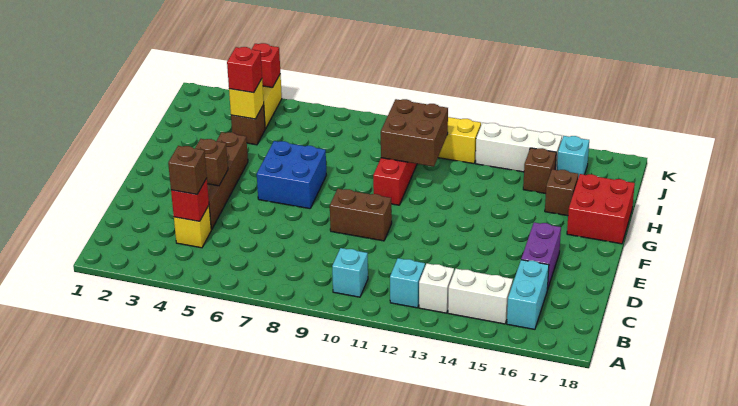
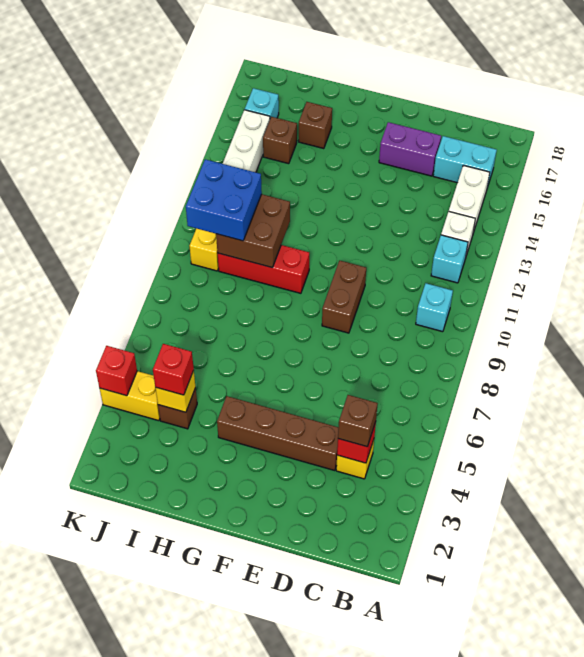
brown 1x1 brick [195,139,228,186] -> none
blue 2x2 brick [257,141,326,209] -> blue 2x2 brick moved to [186,159,262,241]
red 2x2 brick [567,174,635,244] -> none

